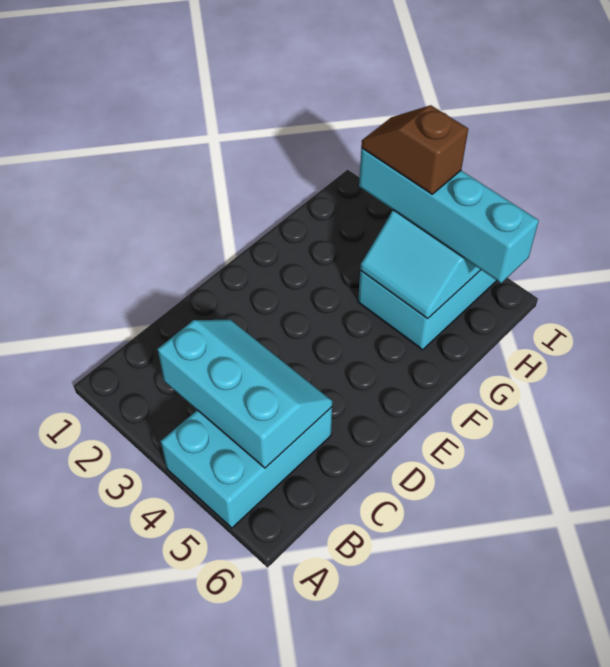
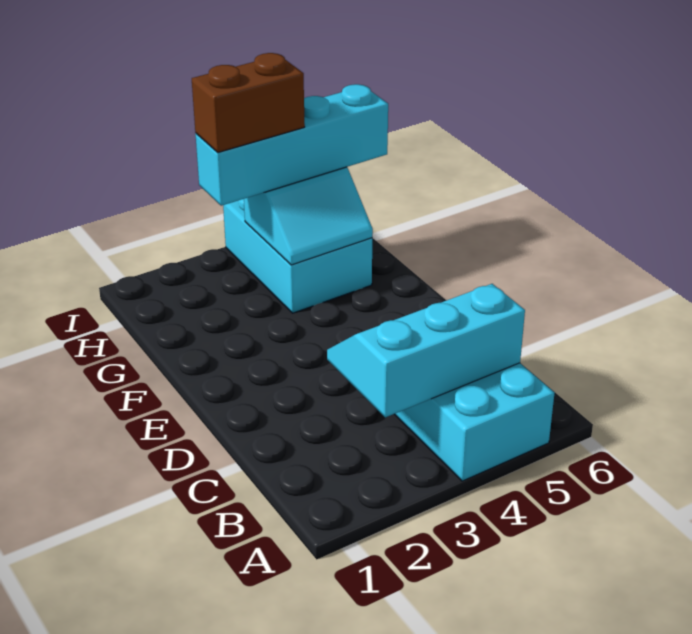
brown 1x2 slope [361,105,468,194] -> brown 1x2 brick [192,53,305,153]

